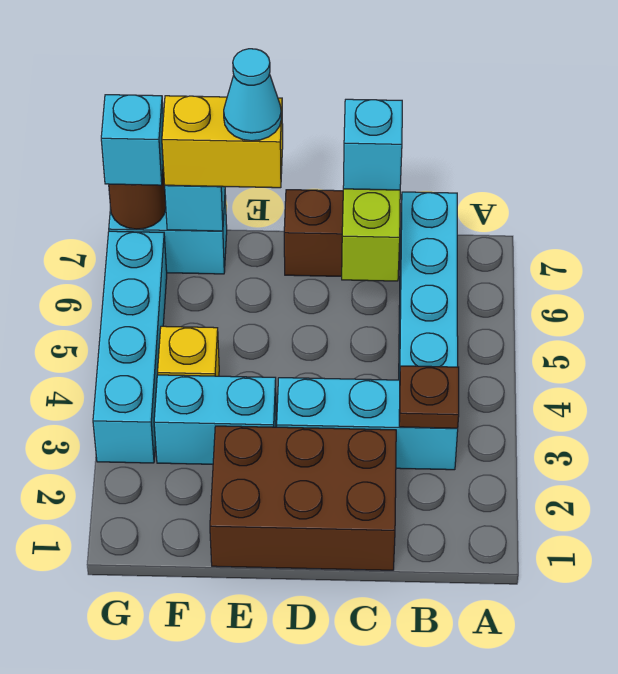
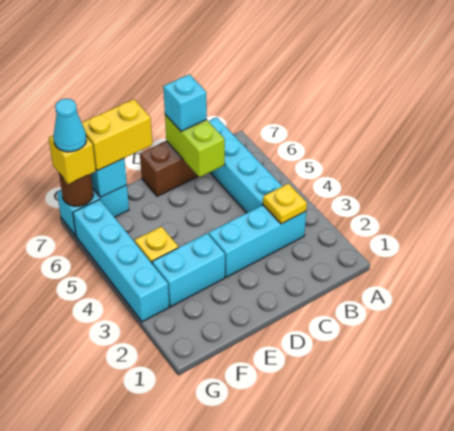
brown 1x1 plate [399,366,459,428] -> yellow 1x1 plate [263,184,307,224]
brown 2x3 brick [210,426,396,570] -> none
cyan 1x1 cone [224,49,281,141] -> cyan 1x1 cone moved to [54,99,86,152]
cyan 1x1 brick [101,95,163,185] -> yellow 1x1 brick [49,135,96,184]

